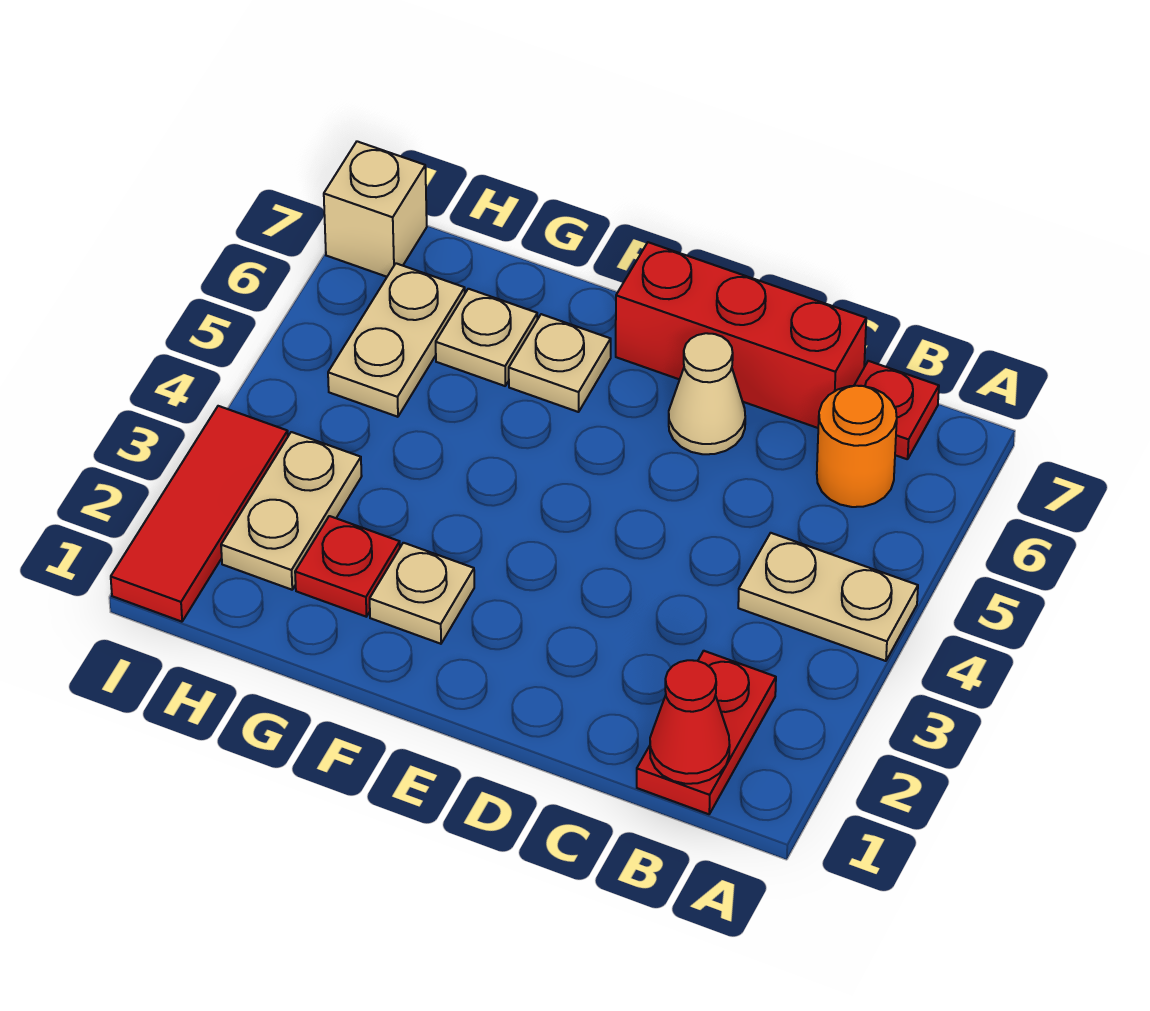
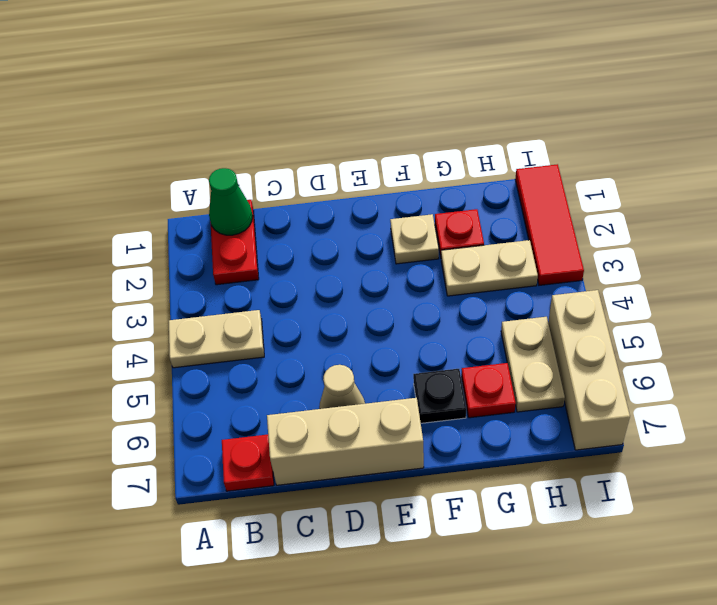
red 1x1 cone [650,660,730,784] -> green 1x1 cone [209,168,253,235]
orange 1x1 round brick [817,386,897,507] -> none
red 1x3 brick [616,242,866,428] -> tan 1x3 brick [267,398,424,485]
tan 1x1 plate [509,314,611,412] -> black 1x1 plate [413,369,466,423]
tan 1x1 plate [436,289,537,386] -> red 1x1 plate [461,363,516,418]
tan 1x2 plate [221,432,362,590] -> tan 1x2 plate turned to [441,240,538,296]
tan 1x1 brick [324,141,427,277] -> tan 1x3 brick [548,290,630,450]

